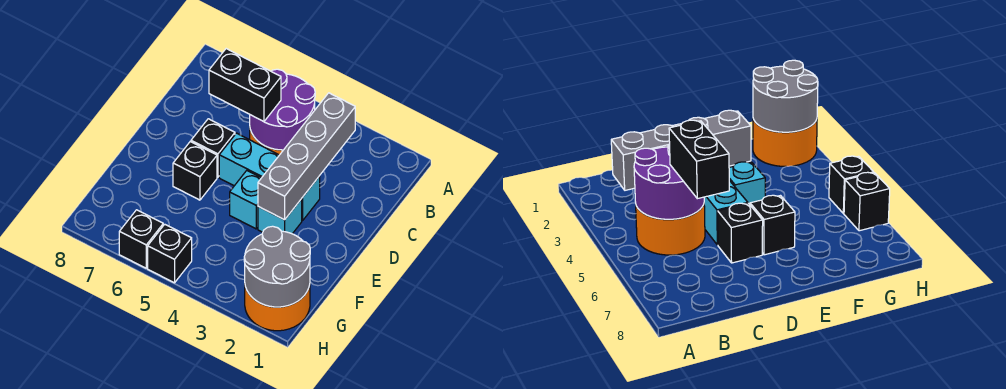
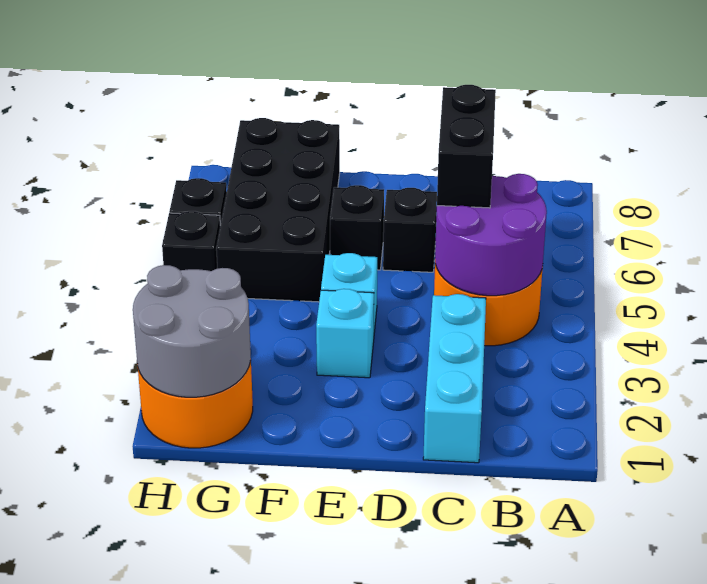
grey 1x4 brick [258,93,355,220] -> none
cyan 1x3 brick [219,133,320,221] -> cyan 1x3 brick moved to [423,294,486,463]
none -> black 2x4 brick [216,118,340,302]

